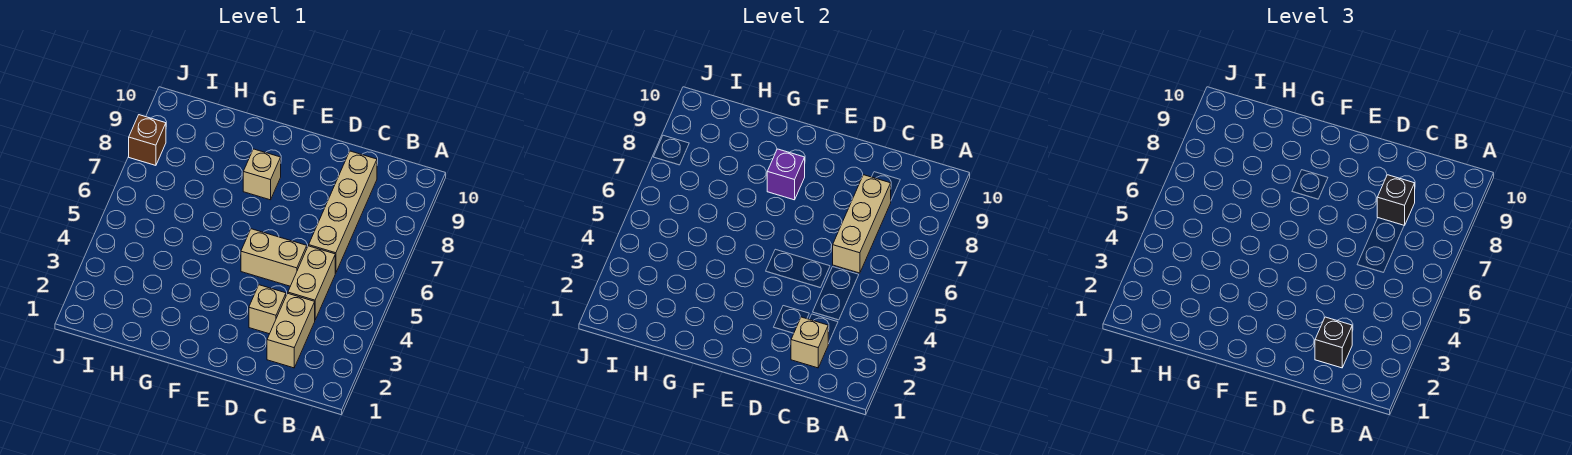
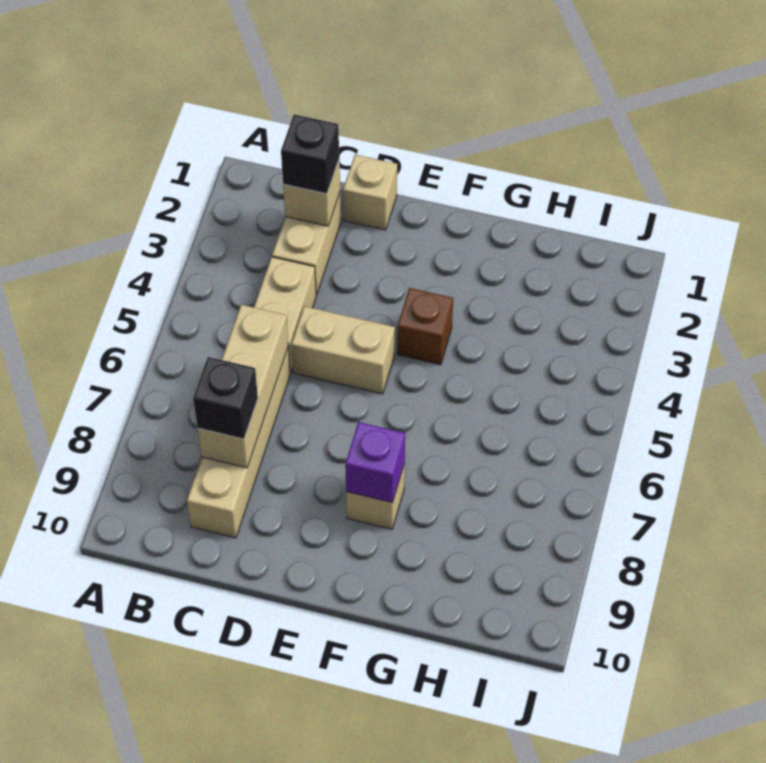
tan 1x1 brick [249,285,286,334] -> tan 1x1 brick moved to [343,155,397,230]
brown 1x1 brick [129,115,166,165] -> brown 1x1 brick moved to [397,288,453,365]

